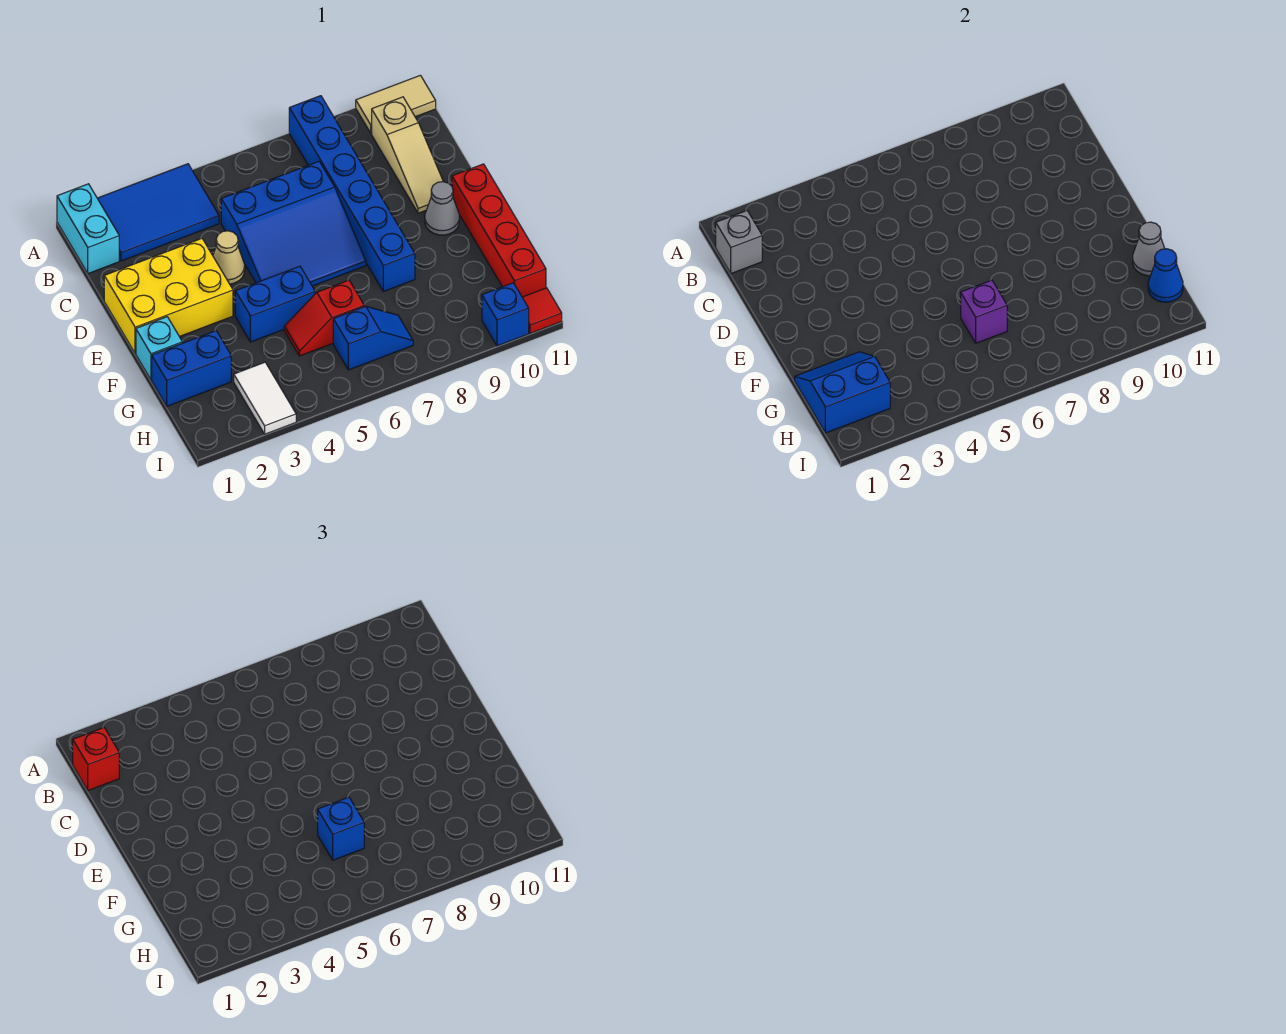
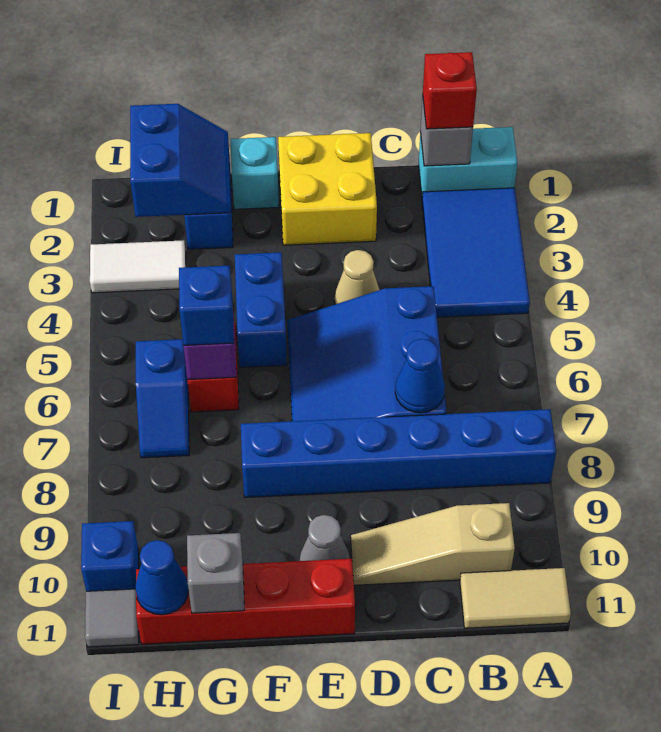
tan 1x2 tile [356,75,436,133] -> tan 1x2 tile turned to [460,568,571,628]
none -> blue 1x1 cone [395,339,445,413]
yellow 2x3 brick [104,239,233,353] -> yellow 2x2 brick [278,133,377,245]
grey 1x1 cone [1133,222,1165,276] -> grey 1x1 brick [187,533,244,613]
red 1x1 tile [522,288,562,333] -> grey 1x1 tile [85,589,139,647]

